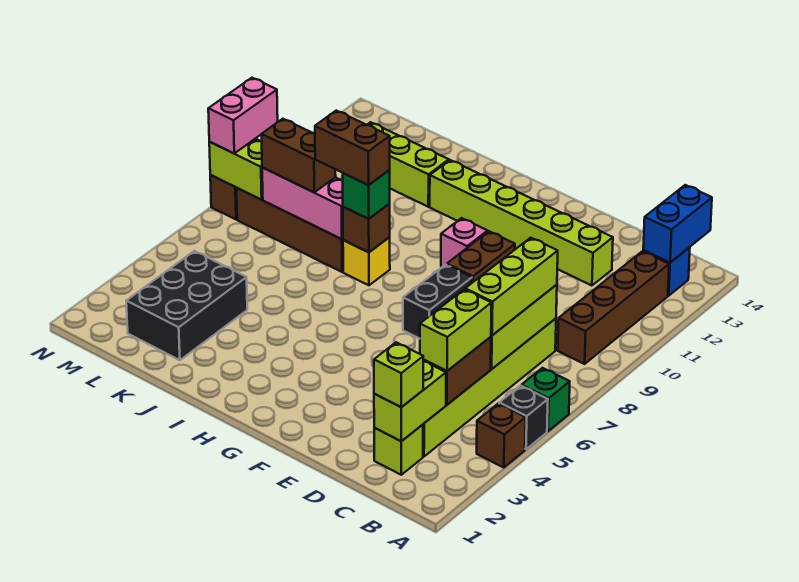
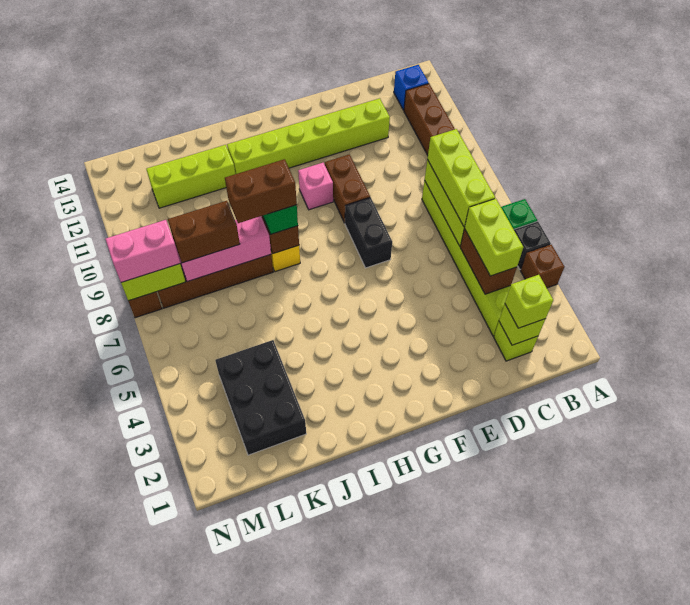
blue 1x2 brick [643,185,712,263] -> none
lime 1x2 brick [374,361,446,441] -> lime 1x1 brick [499,304,545,345]
pink 1x2 brick [208,78,278,154] -> pink 1x2 brick turned to [106,220,180,282]

